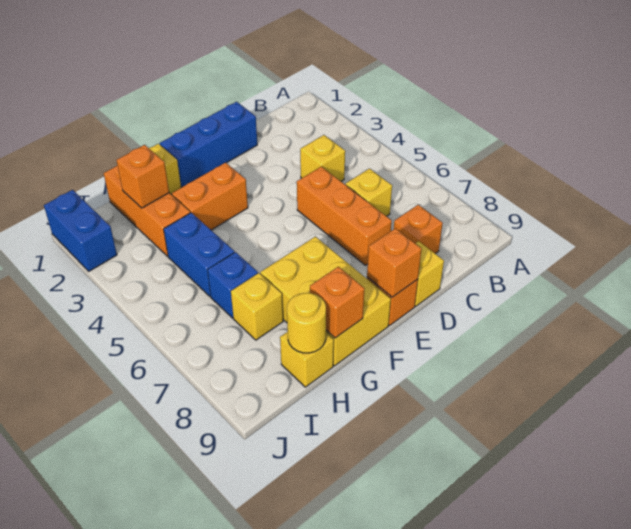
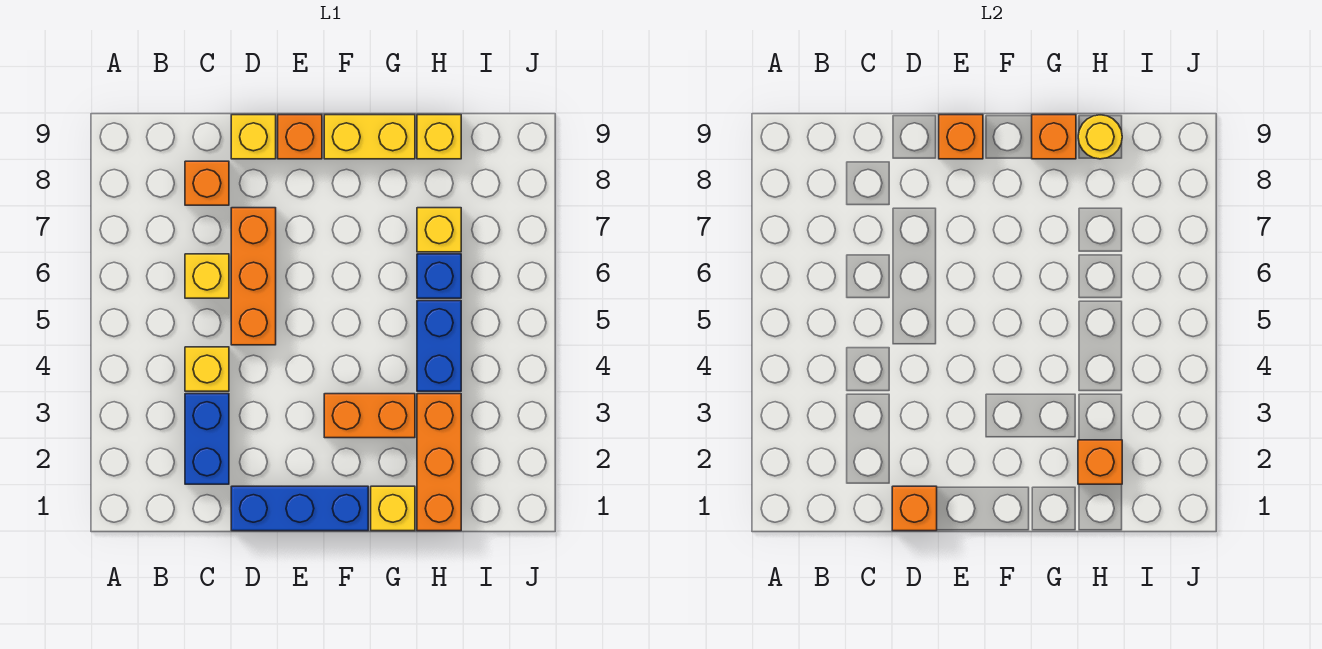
none -> orange 1x1 brick [892,486,937,531]
yellow 2x3 brick [260,237,391,366] -> yellow 1x2 brick [324,115,415,159]
blue 1x2 brick [44,190,117,271] -> blue 1x2 brick moved to [185,394,229,484]

